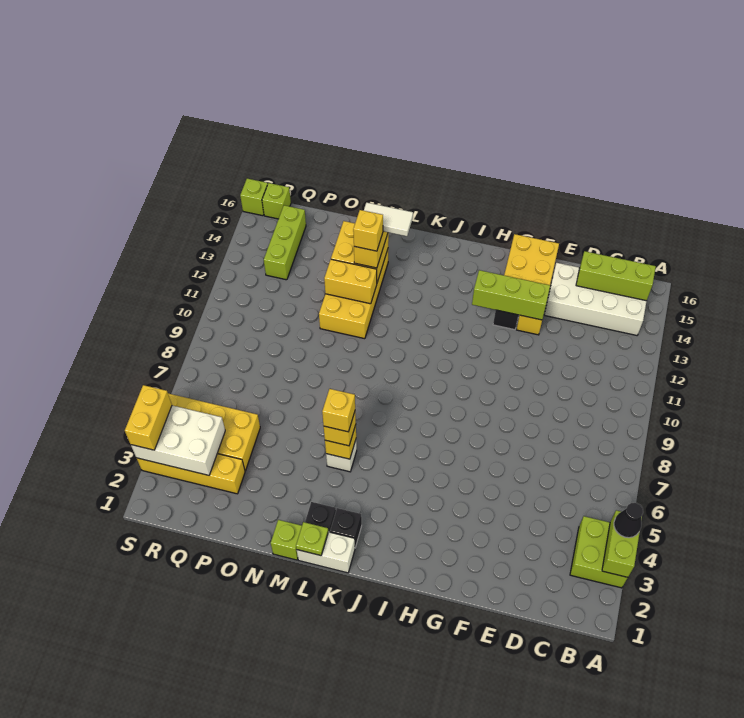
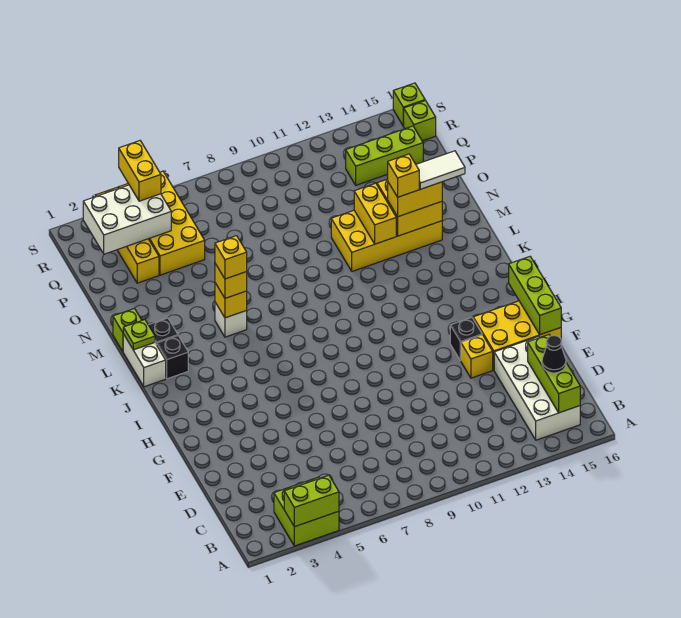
black 1x1 cone [614,503,643,538] -> black 1x1 cone moved to [542,335,566,373]
lime 1x3 brick [472,270,550,320] -> lime 1x3 brick moved to [509,257,561,335]
white 1x2 tile [364,203,413,236] -> white 1x2 tile turned to [416,151,465,189]
white 2x3 brick [131,405,225,475] -> white 2x3 brick turned to [83,185,171,254]
yellow 1x2 brick [125,385,172,450] -> yellow 1x2 brick turned to [119,141,161,201]

